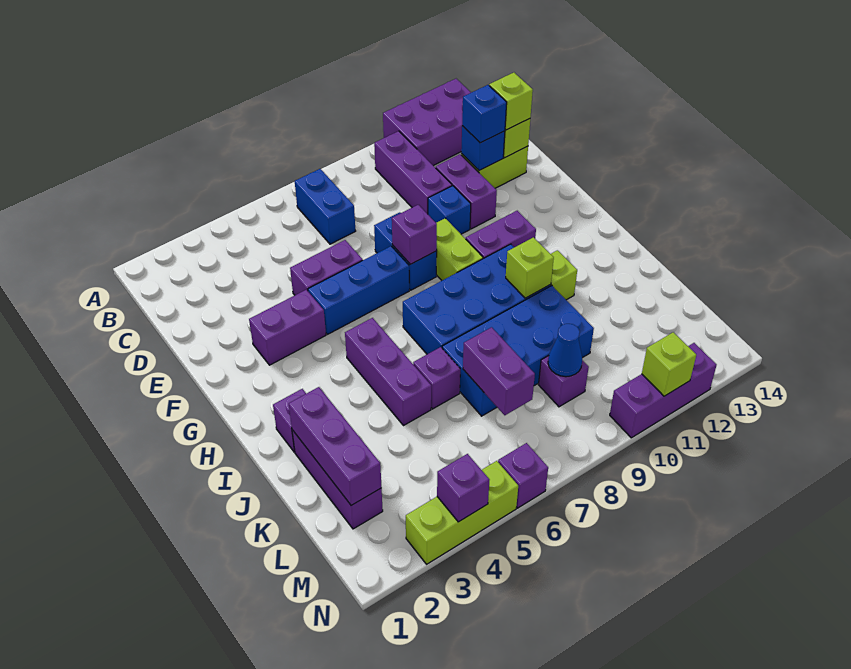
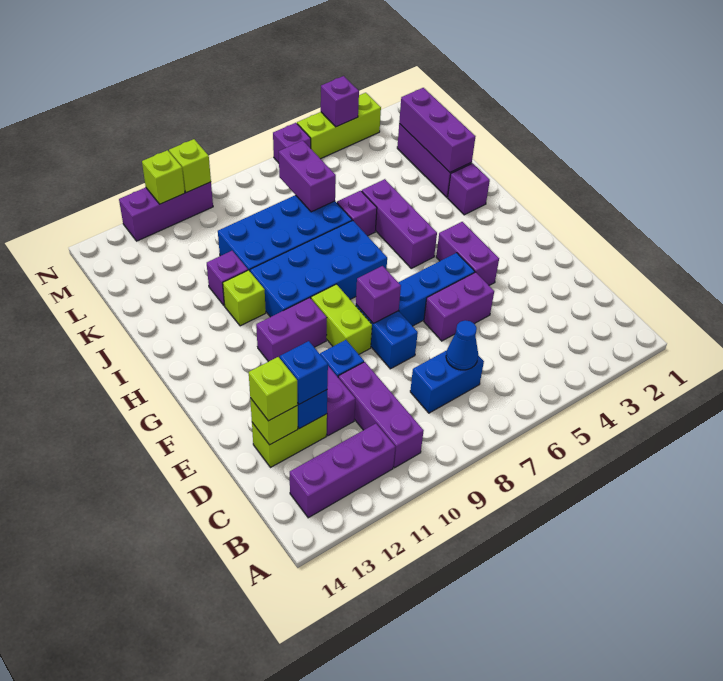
purple 2x3 brick [383,79,471,166] -> purple 1x3 brick [290,424,395,518]
blue 1x2 brick [295,169,355,244] -> blue 1x2 brick turned to [410,350,484,413]
purple 1x2 brick [249,290,326,365] -> purple 1x2 brick turned to [436,222,499,285]
lime 1x1 brick [506,237,554,298] -> lime 1x1 brick moved to [169,139,211,193]
purple 1x1 brick [539,356,589,407] -> purple 1x1 brick moved to [207,251,248,306]
blue 1x1 cone [548,324,582,377] -> blue 1x1 cone moved to [446,320,478,370]

